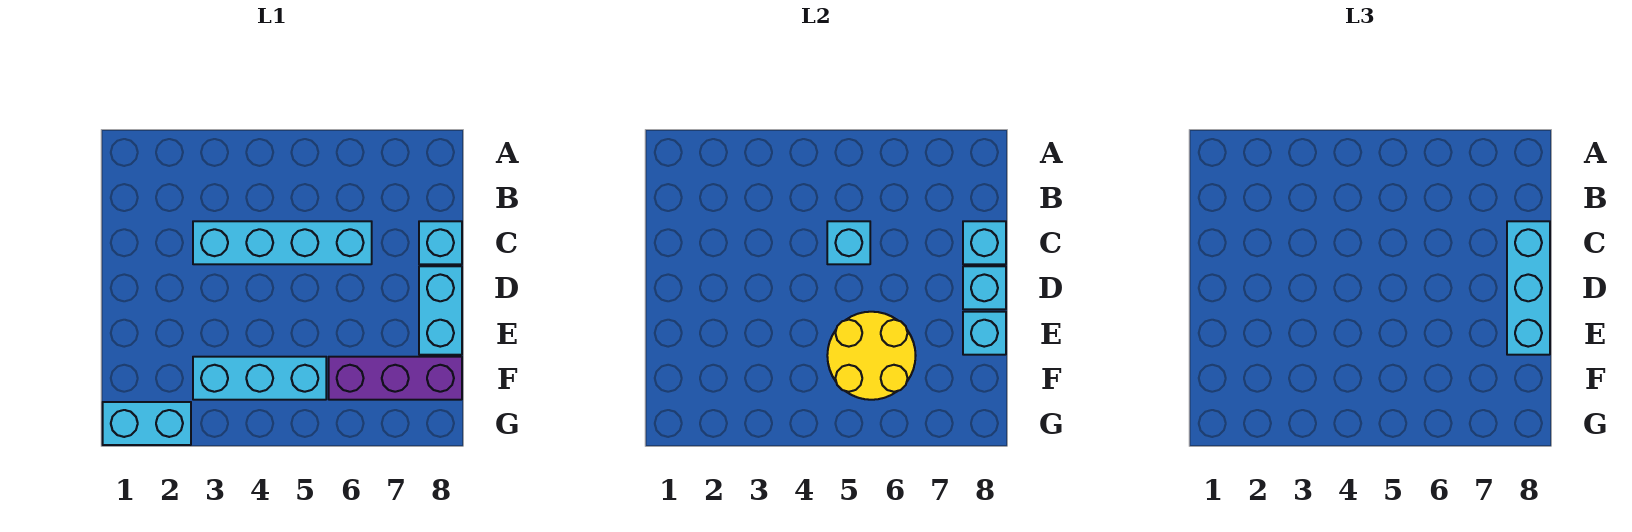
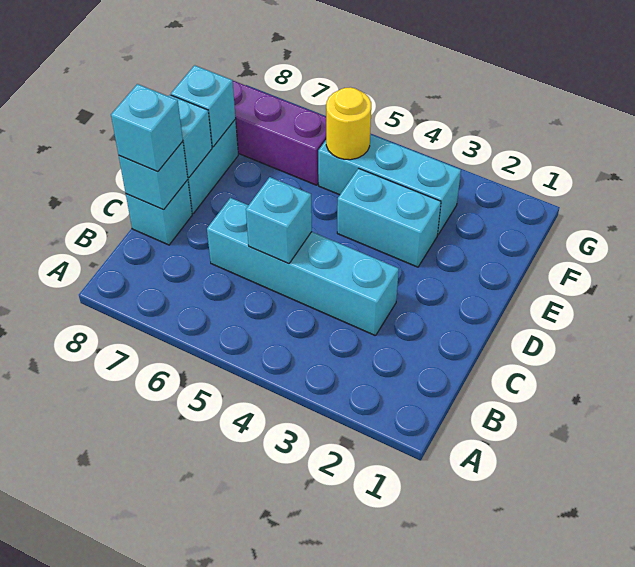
cyan 1x3 brick [1507,221,1550,355] -> cyan 1x1 brick [111,84,183,172]
yellow 2x2 round brick [827,312,916,400] -> yellow 1x1 round brick [326,87,371,160]
cyan 1x2 brick [103,402,191,445] -> cyan 1x2 brick moved to [337,168,441,267]

